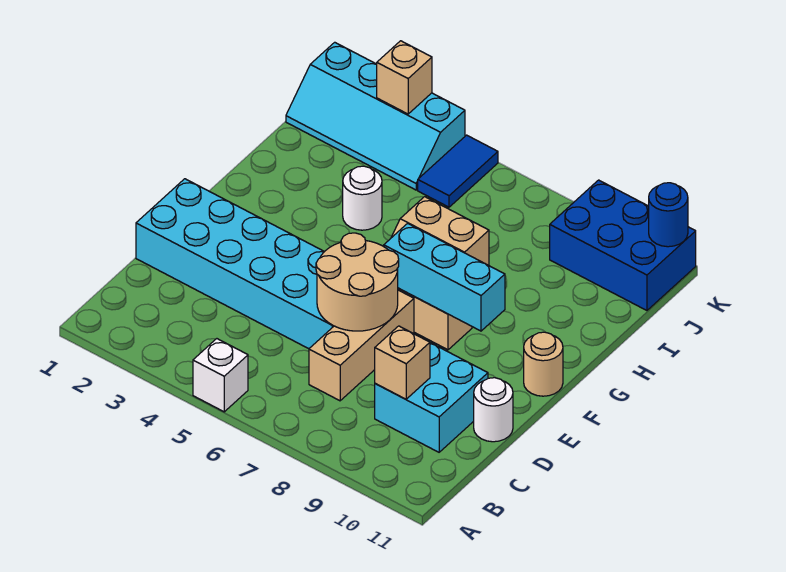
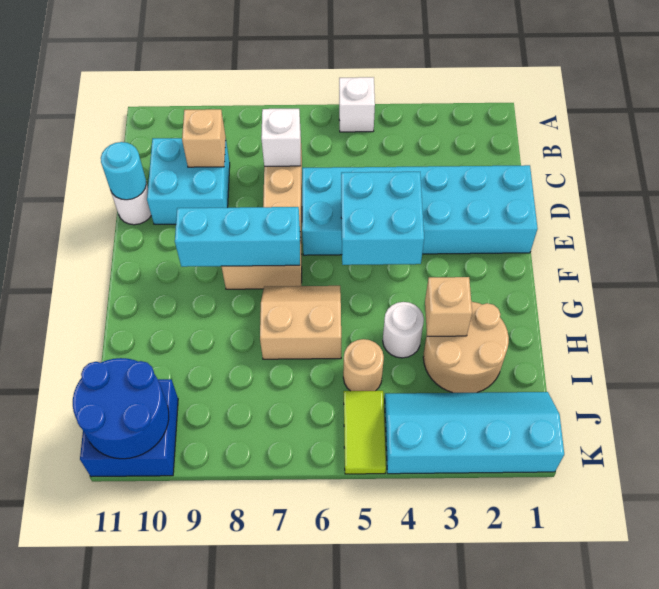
none -> white 1x1 brick [261,109,301,166]
tan 2x2 round brick [316,233,399,331] -> tan 2x2 round brick moved to [423,302,509,393]
none -> cyan 1x1 round brick [101,142,146,200]
none -> cyan 2x2 brick [341,172,424,265]
tan 1x1 round brick [524,332,563,396] -> tan 1x1 round brick moved to [343,339,384,391]
blue 1x2 tile [418,135,498,207] -> lime 1x2 tile [344,391,386,474]
blue 2x3 brick [550,180,696,310] -> blue 2x2 brick [80,379,178,477]
tan 1x1 brick [377,41,432,114] -> tan 1x1 brick moved to [425,277,472,336]
blue 1x1 round brick [649,183,688,247] -> blue 2x2 round brick [73,358,169,459]

